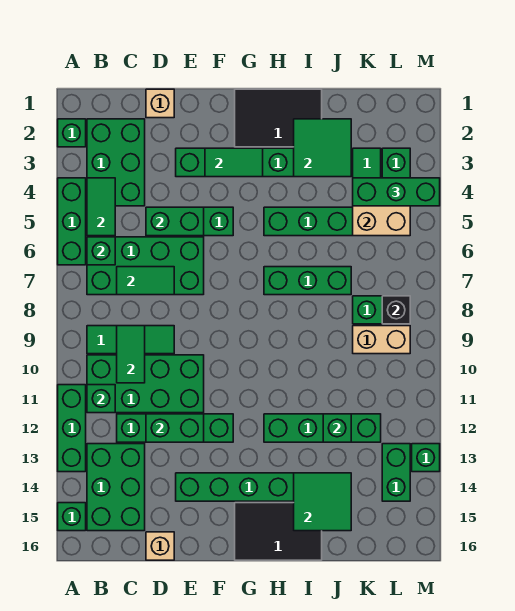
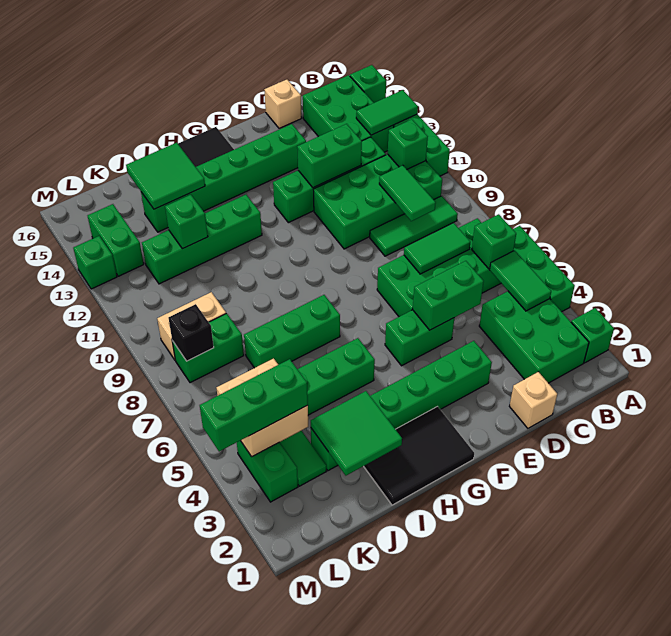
green 1x2 tile [205,148,263,177] -> green 1x2 tile moved to [356,90,418,135]

